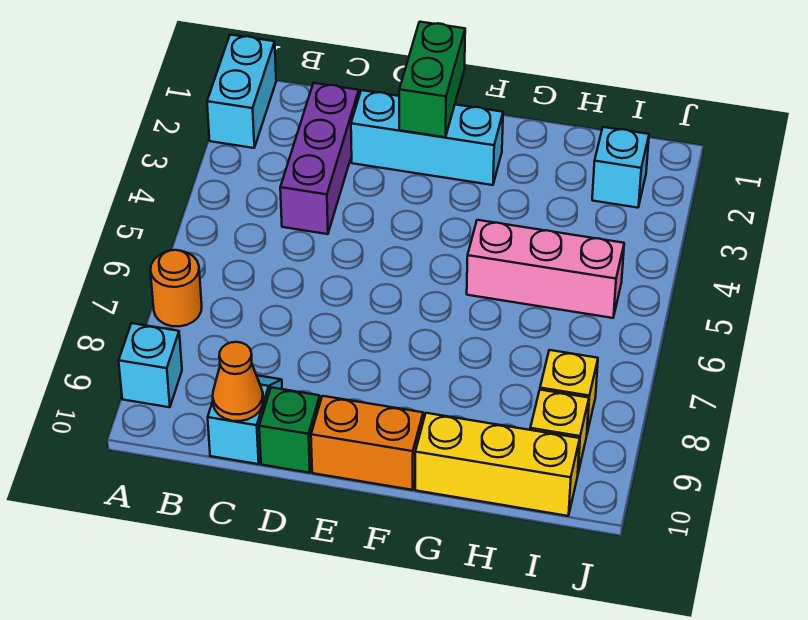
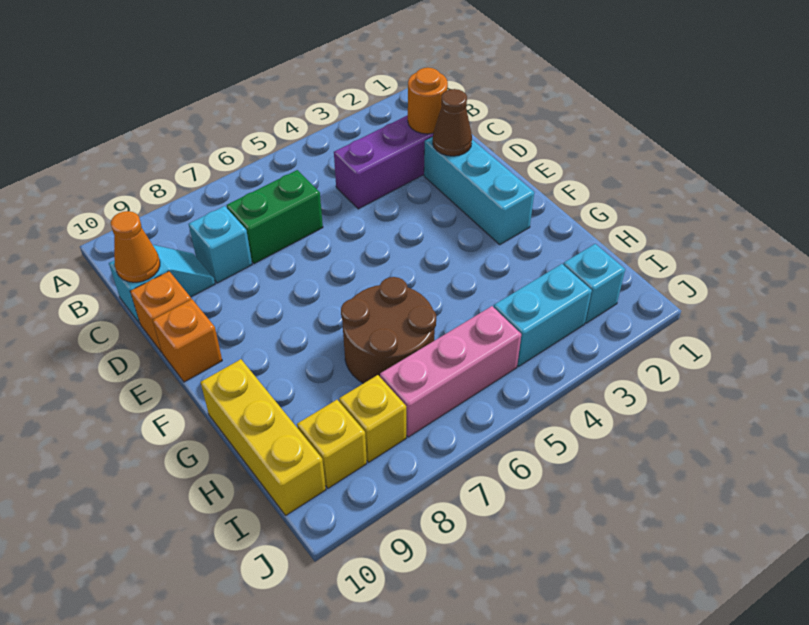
cyan 1x2 brick [207,35,276,148] -> cyan 1x2 brick moved to [494,264,592,366]
orange 1x1 round brick [150,250,202,326] -> orange 1x1 round brick moved to [408,68,448,134]
cyan 1x1 brick [119,323,182,407] -> cyan 1x1 brick moved to [189,206,252,283]
none -> brown 1x1 cone [433,89,472,156]
green 1x1 brick [259,387,320,473] -> orange 1x1 brick [130,271,191,352]
green 1x2 brick [399,22,465,137] -> green 1x2 brick moved to [227,170,323,264]
orange 1x2 brick [311,396,423,490] -> orange 1x1 brick [153,299,222,382]
pink 1x3 brick [467,220,624,318] -> pink 1x3 brick turned to [380,306,521,437]
none -> brown 2x2 round brick [341,277,436,383]

